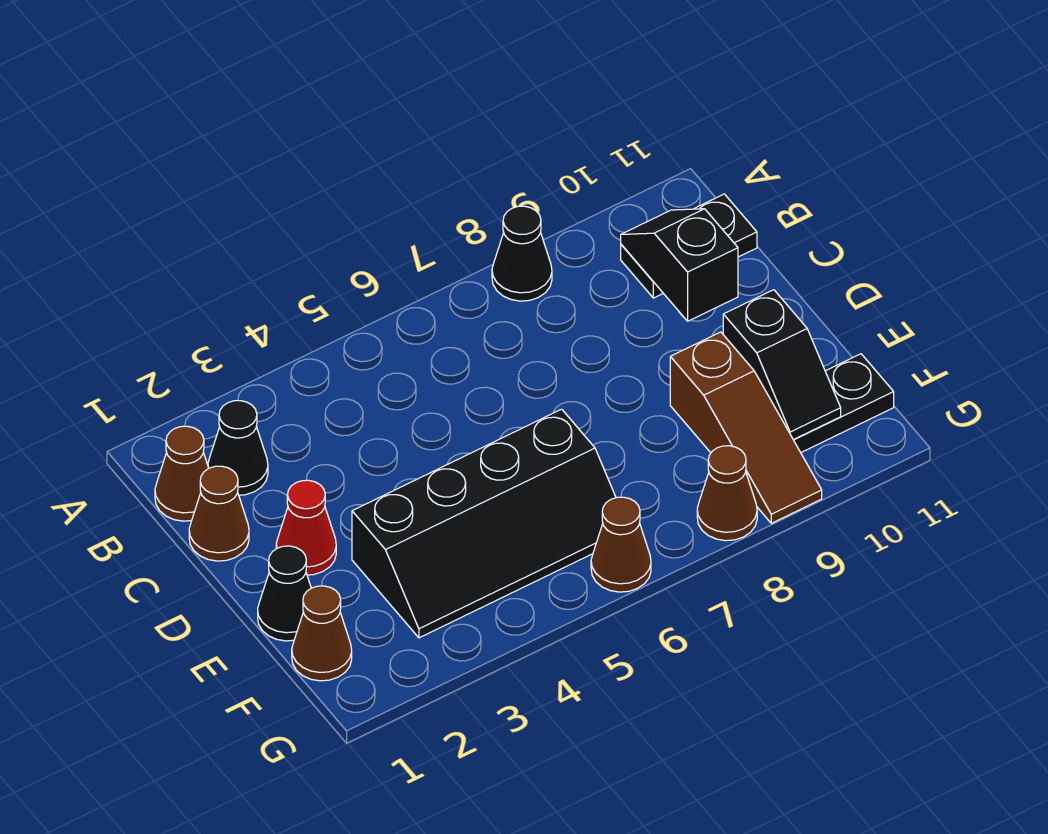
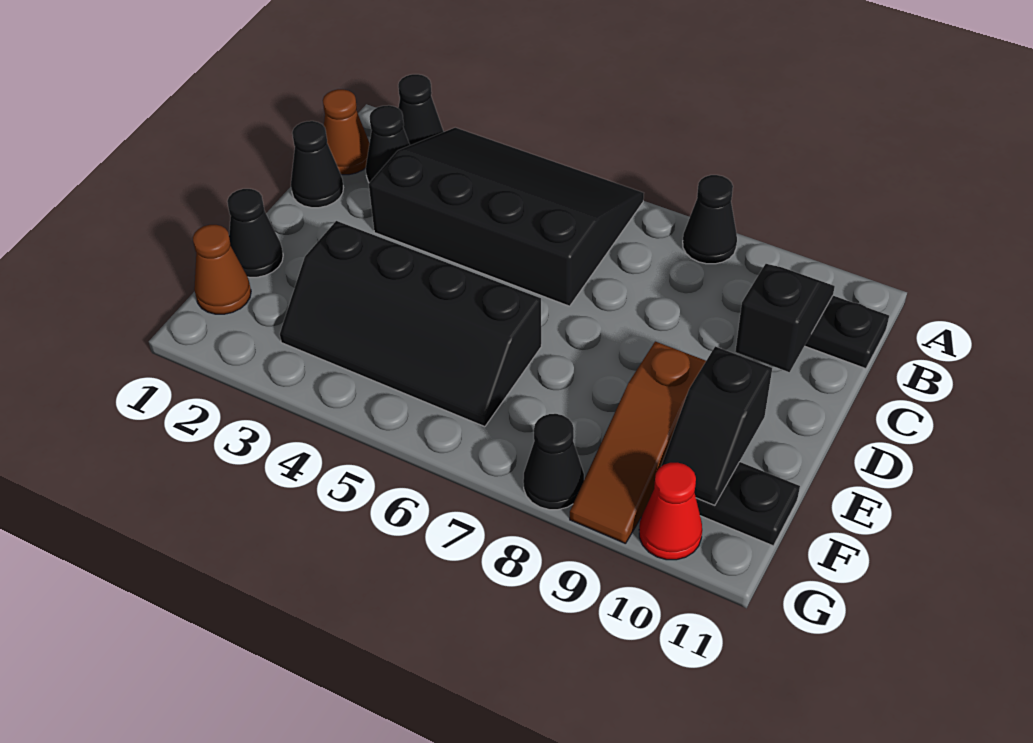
none -> black 1x1 cone [398,74,444,145]
none -> black 3x4 slope [369,128,644,306]
brown 1x1 cone [189,466,249,561] -> black 1x1 cone [291,121,343,208]
red 1x1 cone [276,480,336,575] -> red 1x1 cone moved to [639,463,702,560]
brown 1x1 cone [591,497,651,592] -> none
brown 1x1 cone [697,446,757,541] -> black 1x1 cone [523,414,584,510]

